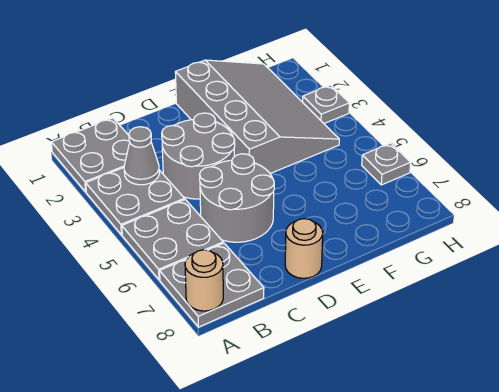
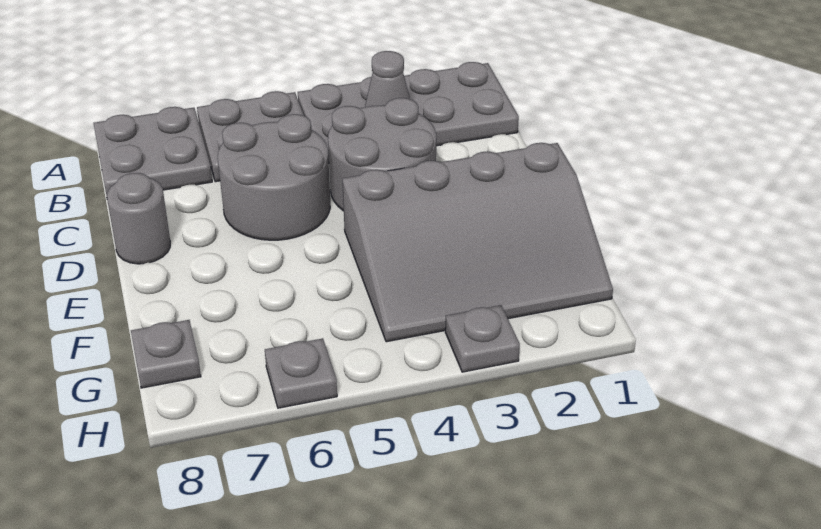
tan 1x1 round brick [185,250,223,311] -> none
tan 1x1 round brick [285,219,323,278] -> grey 1x1 round brick [107,173,170,264]
none -> grey 1x1 plate [131,320,201,388]

